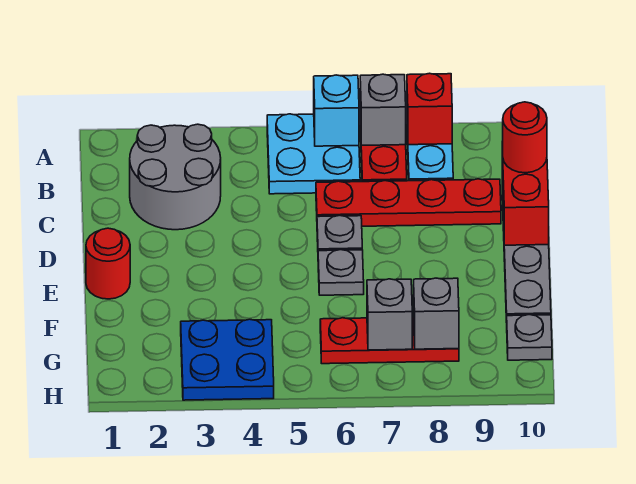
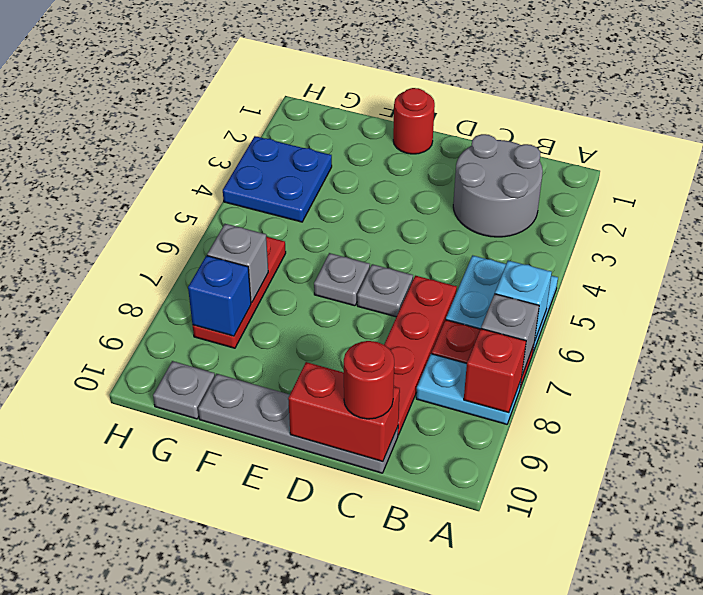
grey 1x1 brick [414,278,459,349] -> blue 1x1 brick [188,256,251,336]

